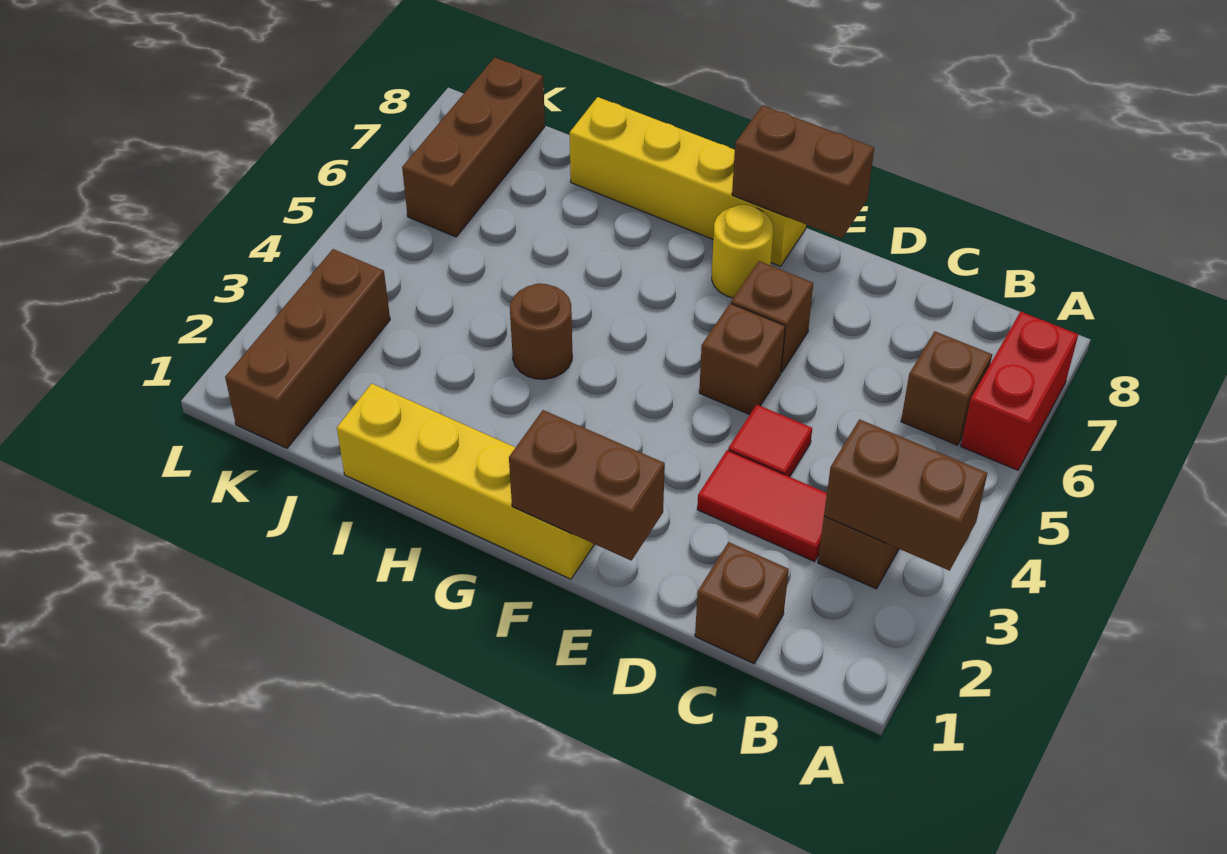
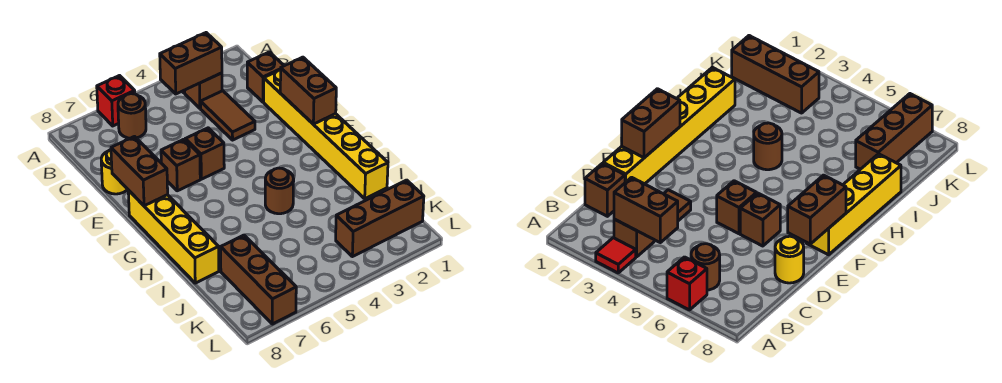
brown 1x2 brick [824,419,987,571] -> brown 1x2 brick turned to [160,33,222,94]
red 1x2 brick [961,312,1078,470] -> red 1x1 brick [97,76,135,126]
brown 1x1 brick [901,332,992,445] -> brown 1x1 round brick [118,94,146,138]
red 1x2 tile [697,450,827,562] -> brown 1x2 tile [201,91,255,140]
red 1x1 tile [728,404,812,477] -> red 1x1 tile moved to [596,238,636,273]
yellow 1x4 brick [337,383,594,579] -> yellow 1x6 brick [264,70,388,199]
yellow 1x1 round brick [712,204,773,298] -> yellow 1x1 round brick moved to [101,150,128,194]
brown 1x3 brick [402,57,545,237] -> brown 1x3 brick turned to [221,235,296,324]

